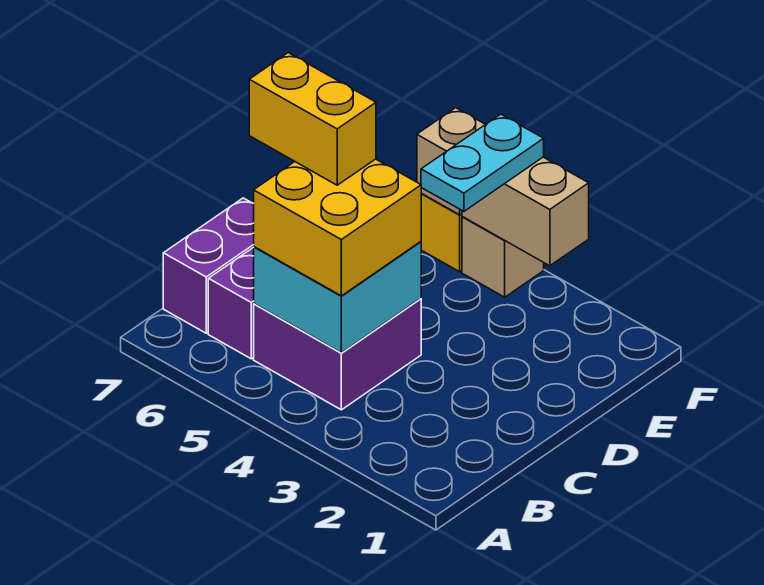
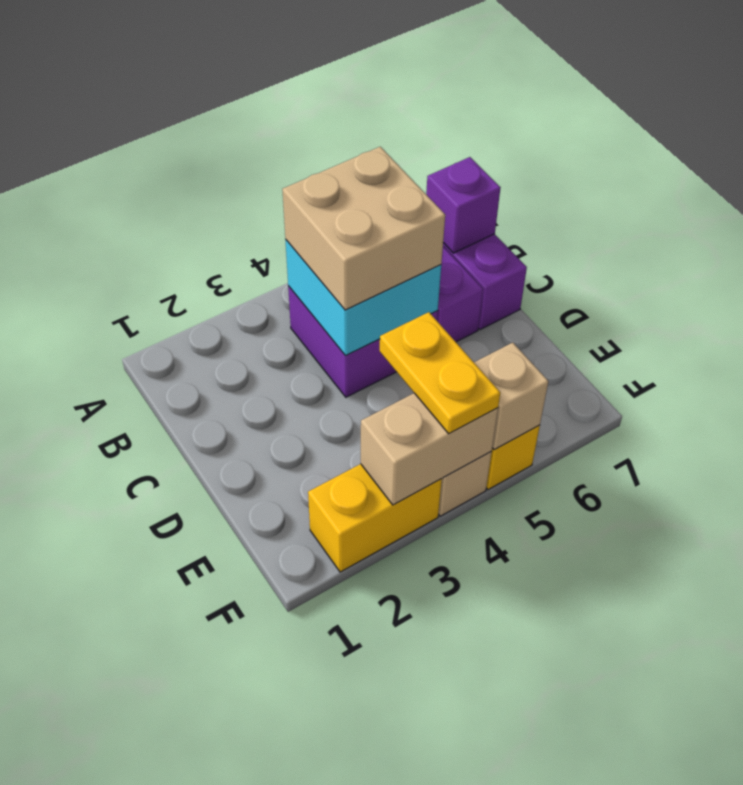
yellow 2x2 brick [254,159,421,296] -> tan 2x2 brick [282,147,445,310]
none -> purple 1x1 brick [426,157,501,253]
yellow 1x2 brick [249,53,376,185] -> yellow 1x2 brick moved to [308,464,442,572]
cyan 1x2 plate [421,114,544,211] -> yellow 1x2 plate [380,312,500,434]

